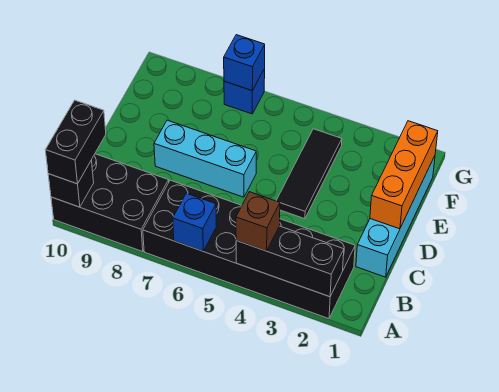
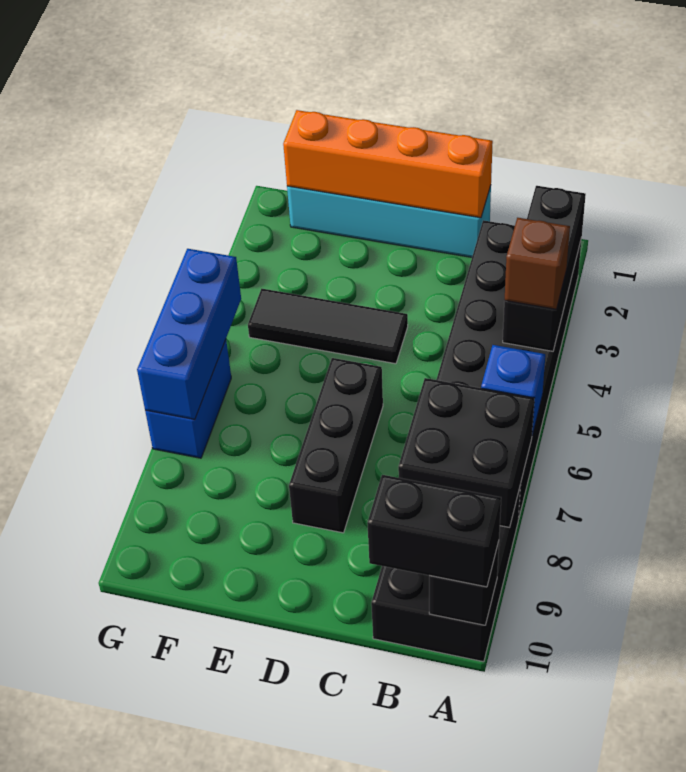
none -> black 2x2 brick [398,378,534,527]
orange 1x3 brick [370,121,438,229] -> orange 1x4 brick [283,110,493,218]
cyan 1x3 brick [154,120,256,197] -> black 1x3 brick [289,358,383,533]
blue 1x1 brick [224,69,265,114] -> blue 1x2 brick [145,340,231,458]
blue 1x1 brick [224,35,265,91] -> blue 1x3 brick [137,249,241,419]

